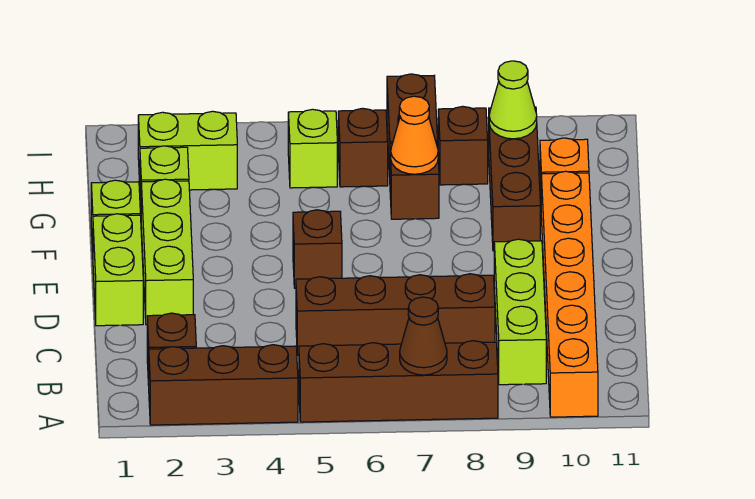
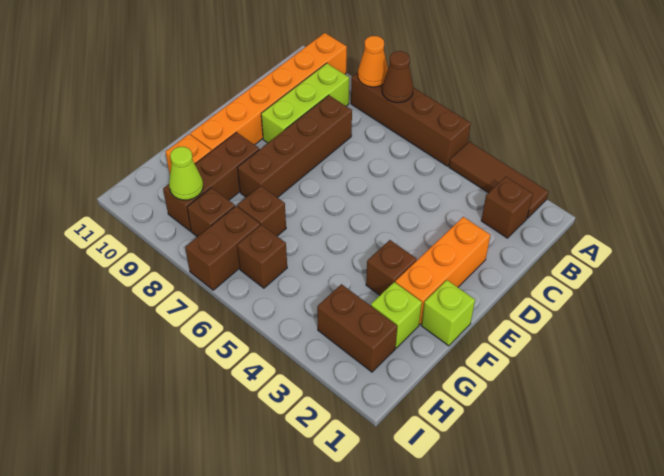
brown 1x3 brick [149,345,298,425] -> brown 1x3 tile [449,142,549,218]
brown 1x4 brick [296,274,495,355] -> brown 1x4 brick turned to [237,95,352,198]
lime 1x2 brick [93,214,143,326] -> none
lime 1x3 brick [141,179,193,325] -> orange 1x3 brick [395,217,490,325]
brown 1x1 brick [293,210,342,288] -> brown 1x1 brick moved to [366,240,417,295]
orange 1x1 cone [391,96,438,174] -> orange 1x1 cone moved to [358,36,388,87]
lime 1x2 brick [138,111,237,190] -> brown 1x2 brick [317,284,397,372]
lime 1x1 brick [288,109,337,188] -> none

